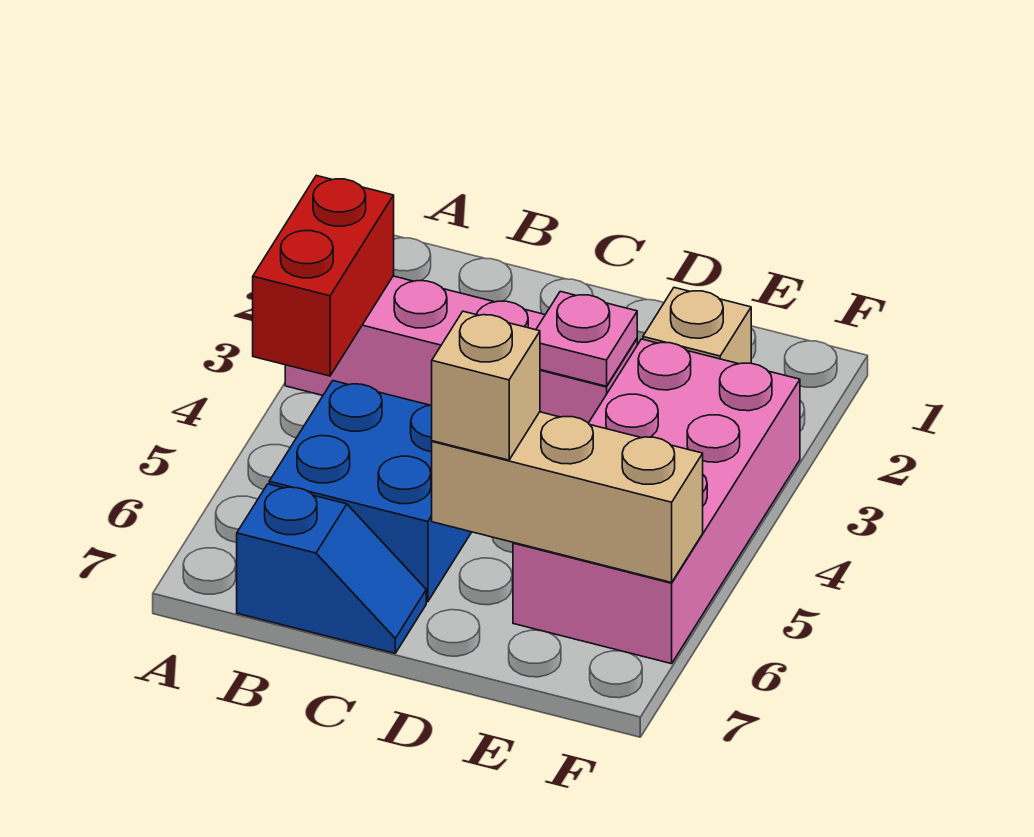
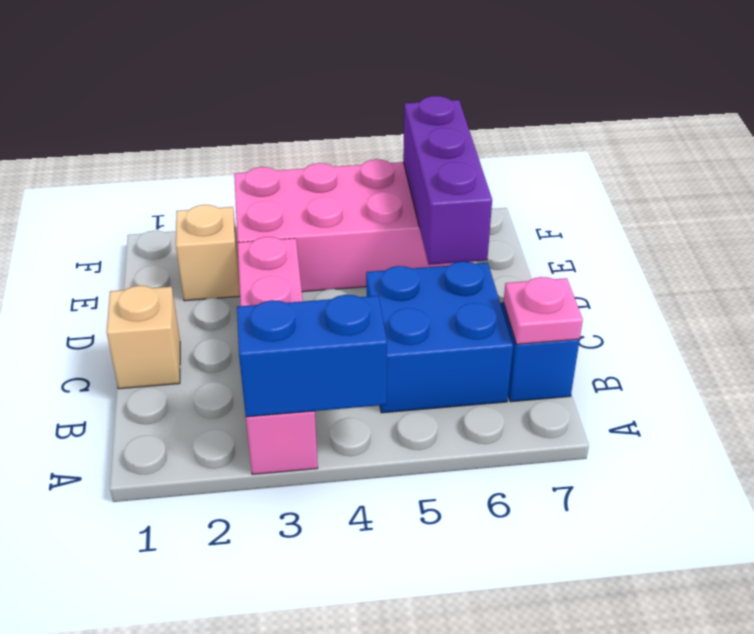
red 1x2 brick [253,175,394,376] -> blue 1x2 brick [237,295,387,417]
pink 1x1 plate [536,291,637,386] -> pink 1x1 plate moved to [504,277,583,344]
tan 1x3 brick [432,412,703,583] -> purple 1x3 brick [403,96,492,265]
tan 1x1 brick [432,311,540,460] -> tan 1x1 brick moved to [107,286,180,389]

